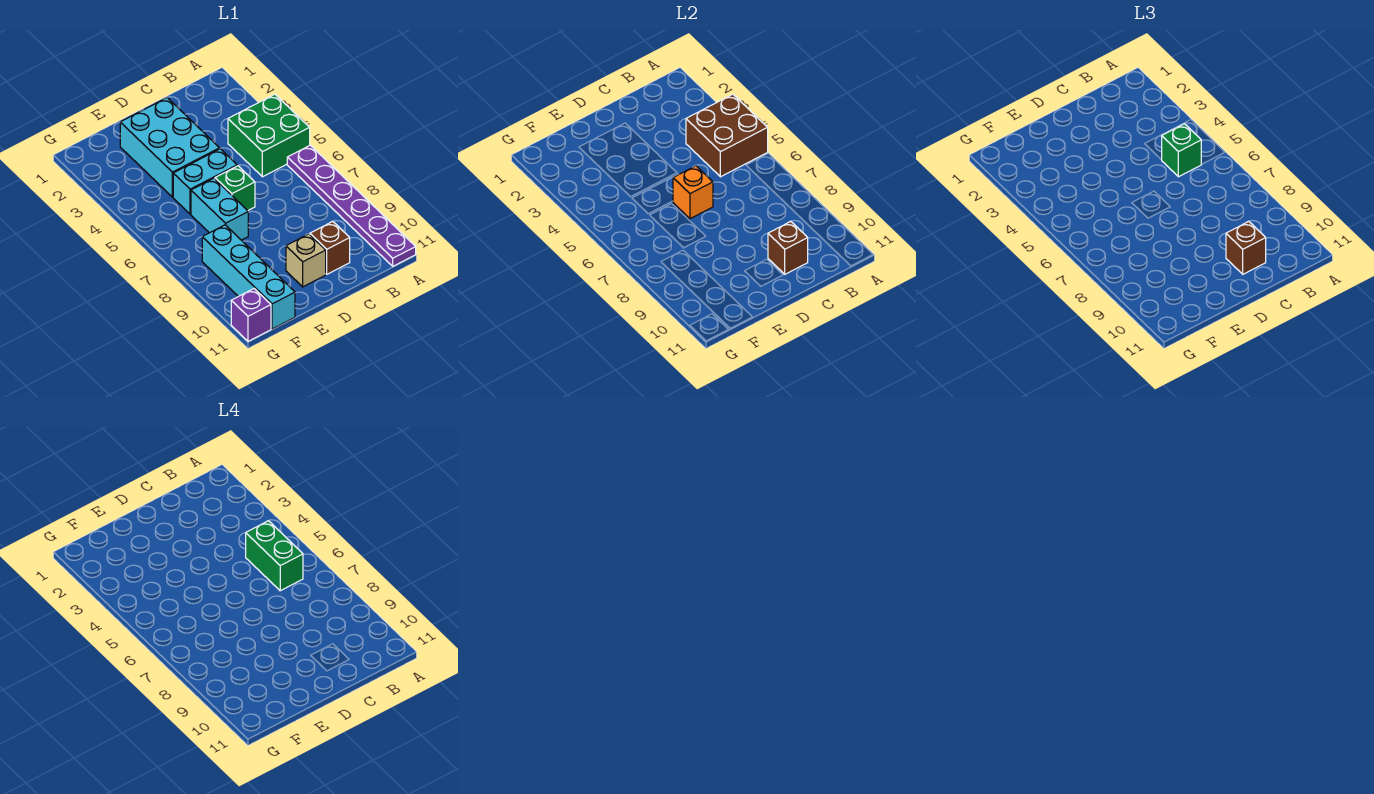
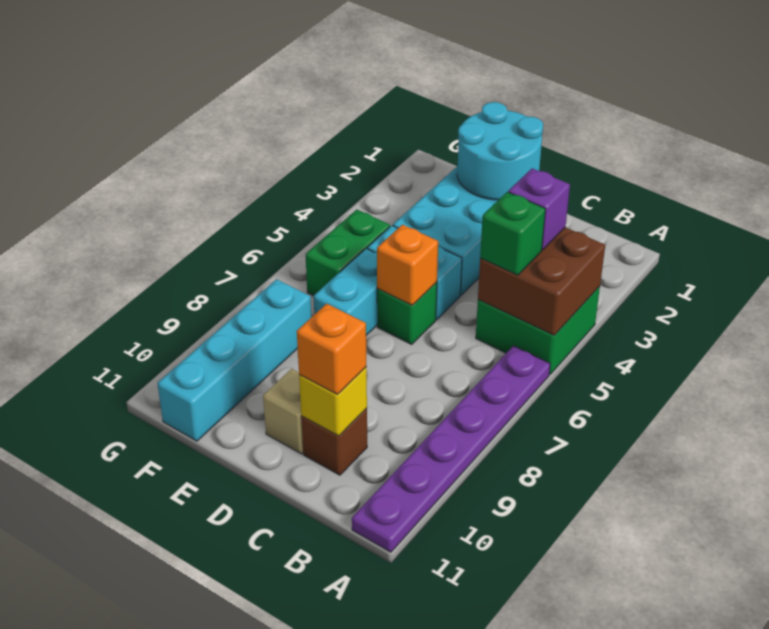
green 1x2 brick [246,521,303,591] -> green 1x2 brick moved to [306,210,390,296]
brown 1x1 brick [768,221,808,274] -> yellow 1x1 brick [299,367,367,436]
brown 1x1 brick [1226,221,1266,274] -> orange 1x1 brick [297,304,366,394]
none -> cyan 2x2 round brick [457,102,543,200]
purple 1x1 brick [231,289,271,341] -> purple 1x1 brick moved to [508,168,570,250]

